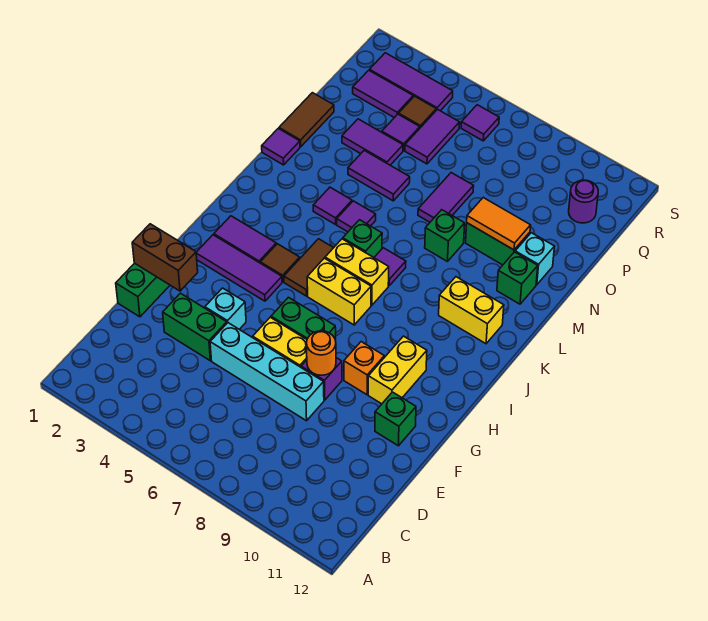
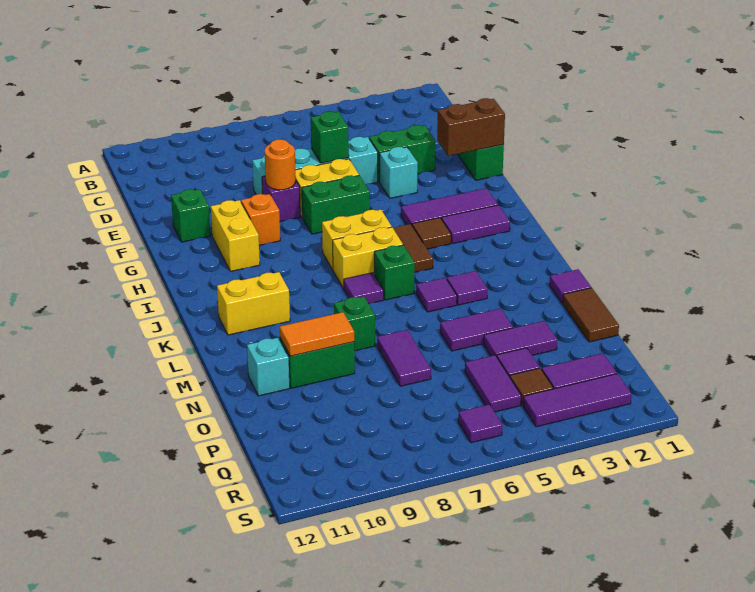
green 1x1 brick [497,252,538,304] -> green 1x1 brick moved to [311,111,349,163]
purple 1x1 round brick [569,180,598,223] -> none

